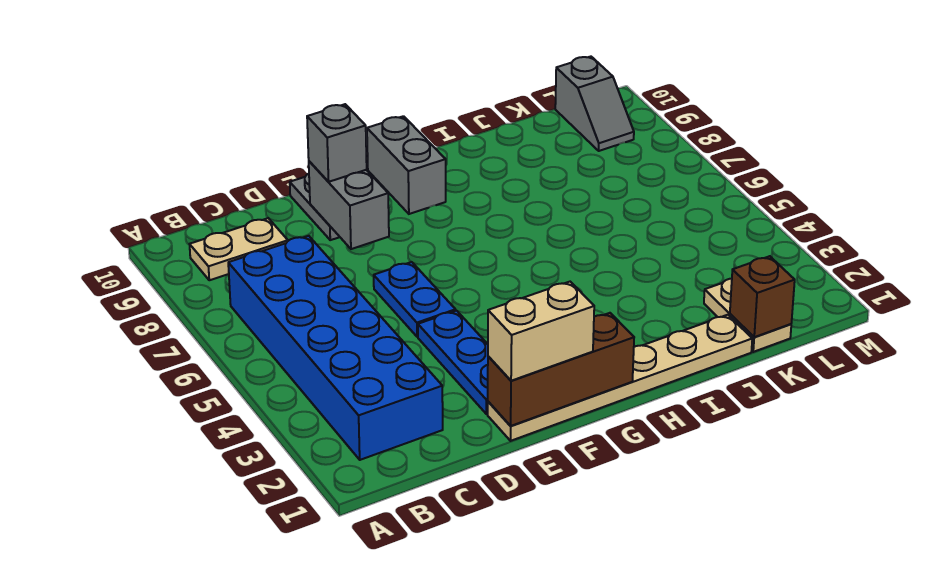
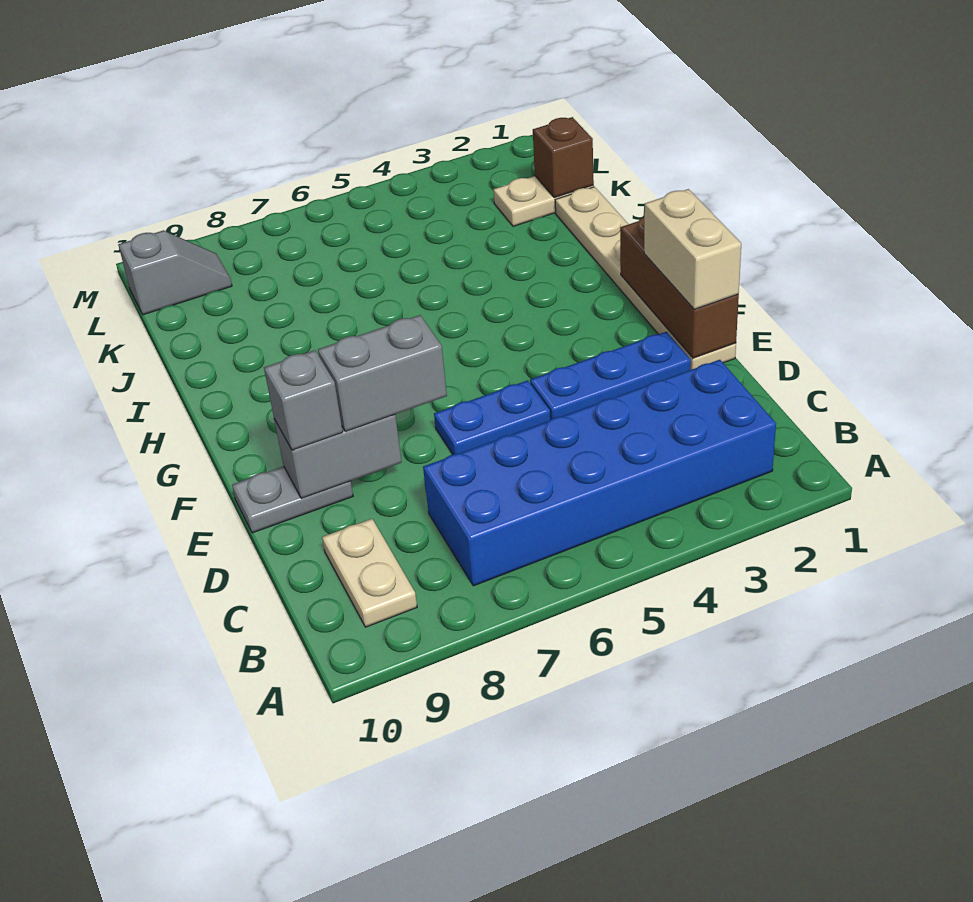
grey 1x2 brick [367,116,446,214] -> grey 1x2 brick moved to [318,315,447,432]

